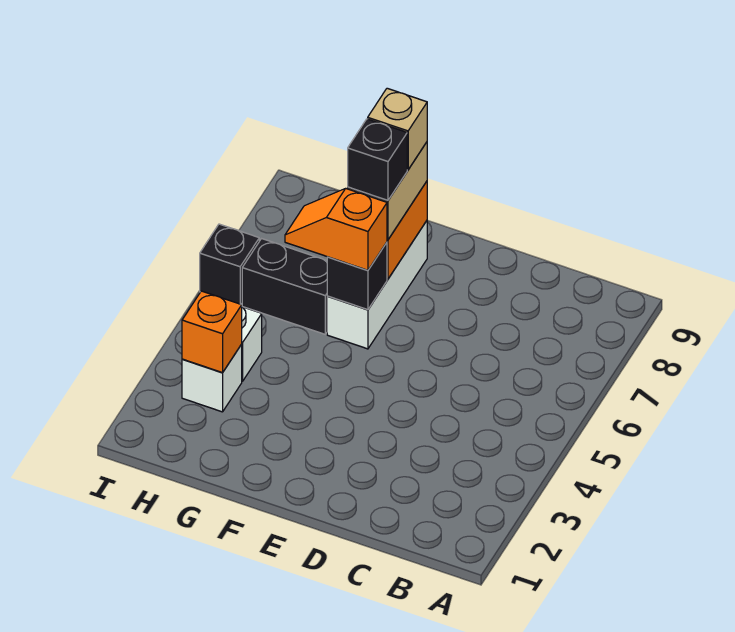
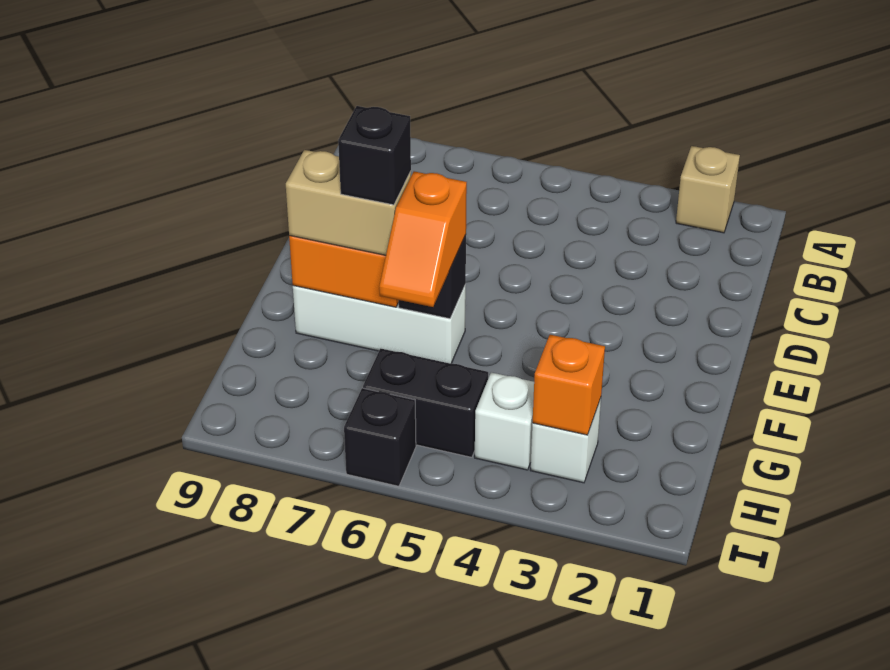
tan 1x1 brick [368,88,427,170] -> tan 1x1 brick moved to [676,146,740,233]
black 1x2 brick [242,239,328,334] -> black 1x2 brick turned to [363,348,488,457]

